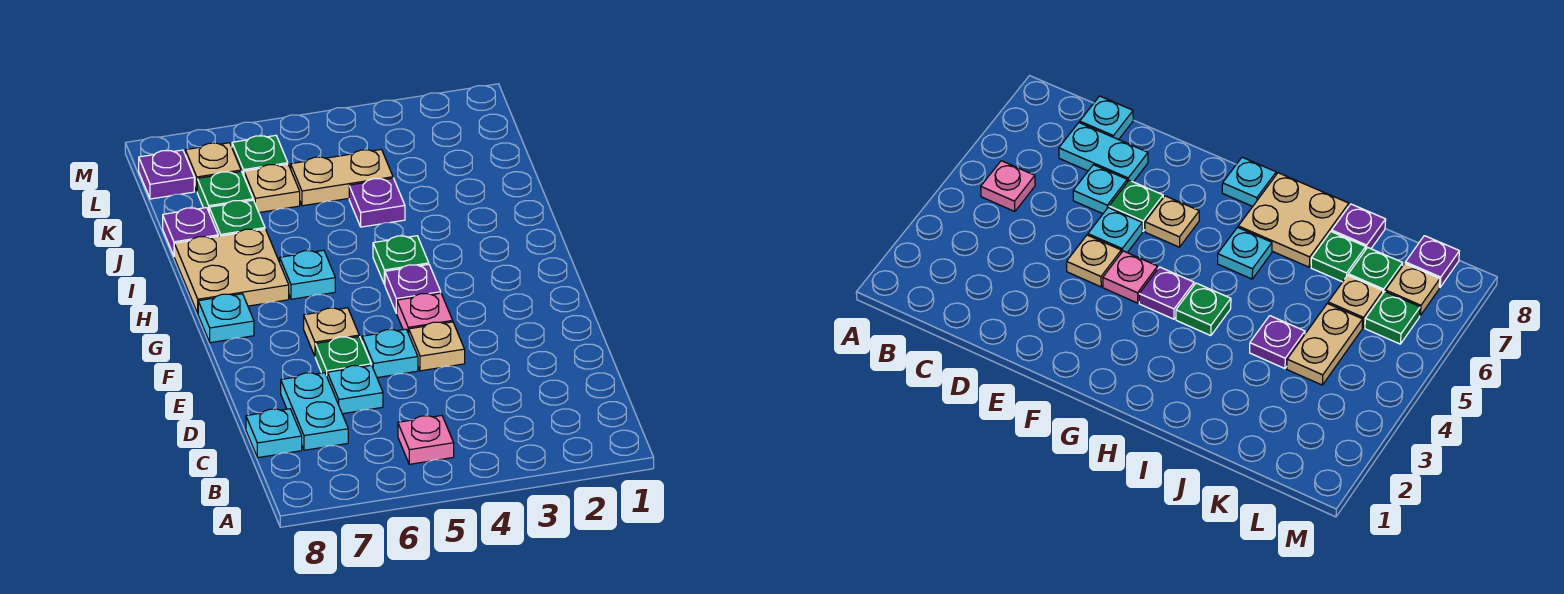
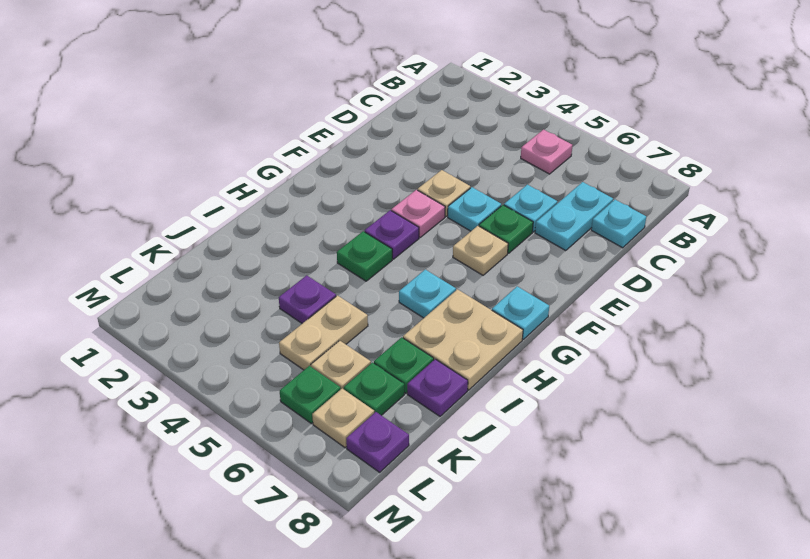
tan 1x2 plate [291,149,393,206] -> tan 1x2 plate turned to [279,296,368,370]

